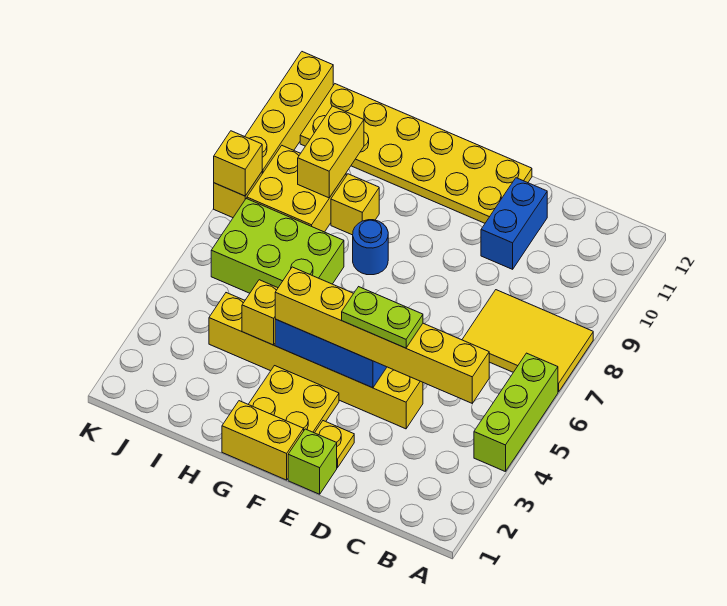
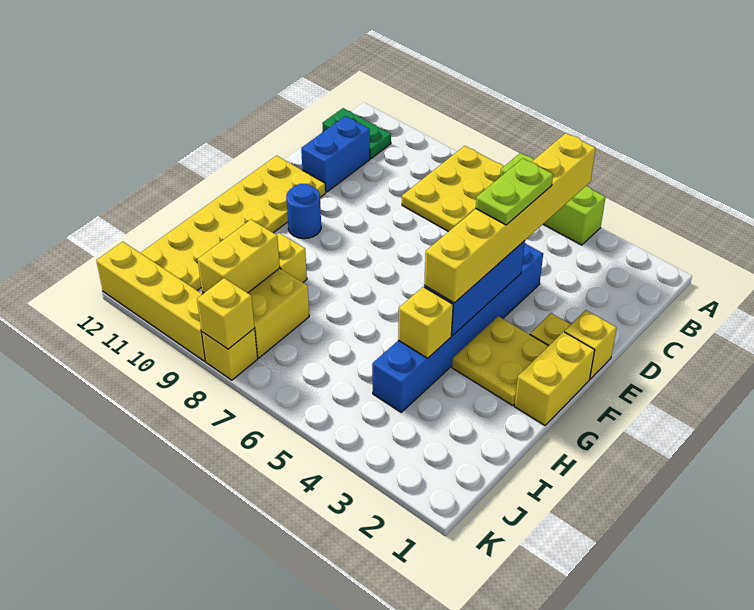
yellow 2x3 tile [462,290,593,392] -> yellow 2x3 plate [402,146,504,232]
none -> green 1x2 plate [322,108,391,159]
yellow 1x6 brick [209,293,423,429] -> blue 1x6 brick [372,243,543,412]
blue 1x2 brick [481,178,547,269] -> blue 1x2 brick turned to [301,116,370,192]
lime 1x1 brick [288,429,337,494] -> yellow 1x1 brick [564,310,617,379]
blue 1x1 round brick [353,220,388,275] -> blue 1x1 round brick moved to [286,184,321,239]
lime 2x3 brick [211,199,344,293] -> none
yellow 1x2 brick [298,106,364,198] -> yellow 1x2 brick turned to [198,220,280,293]

